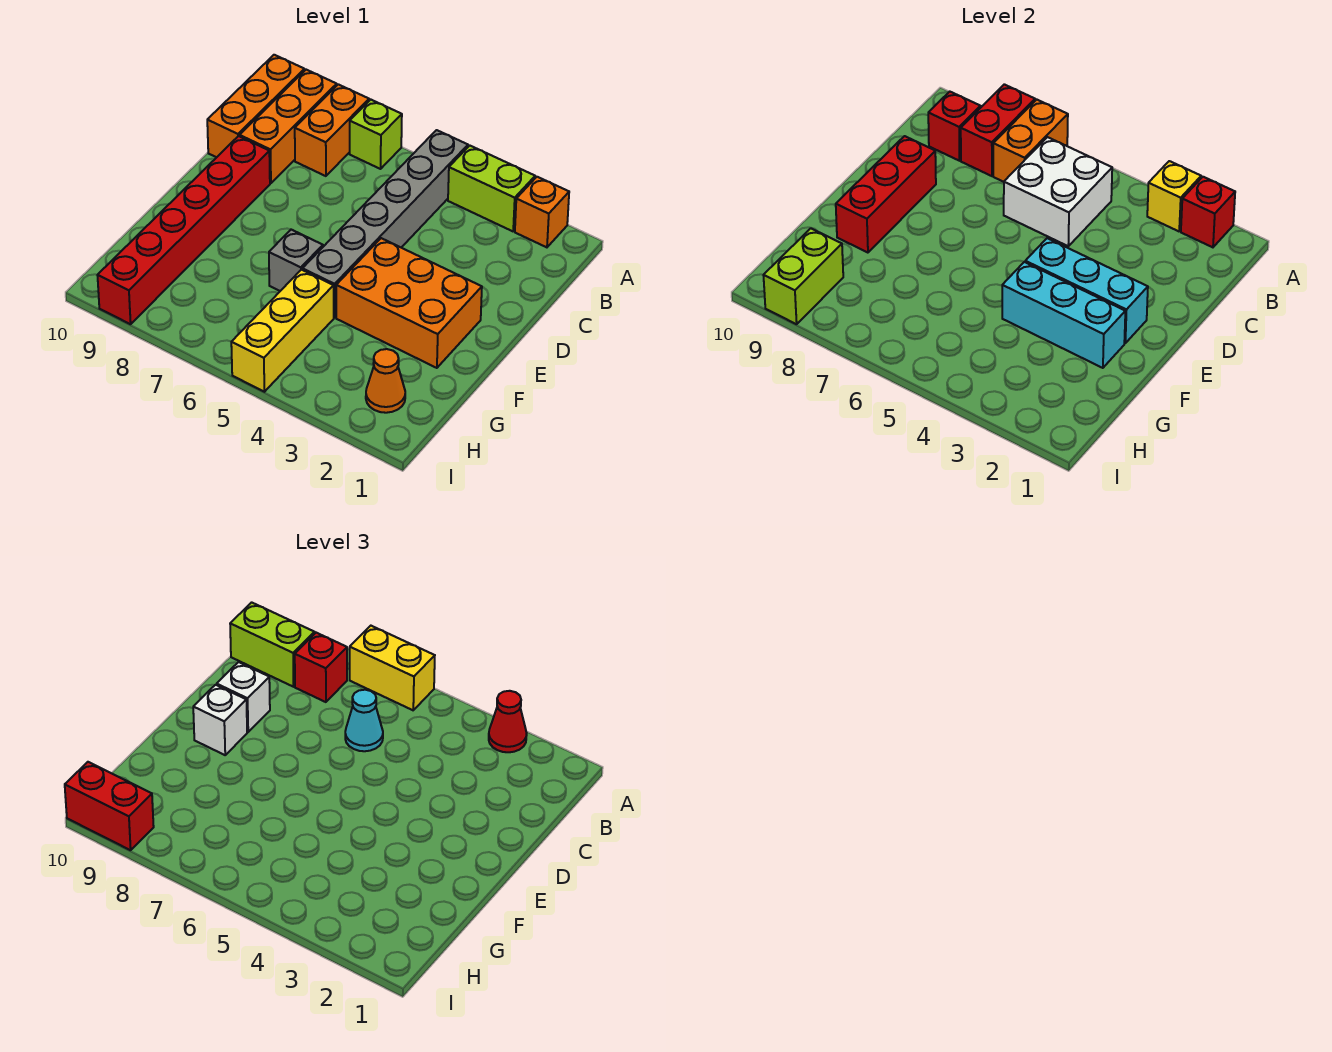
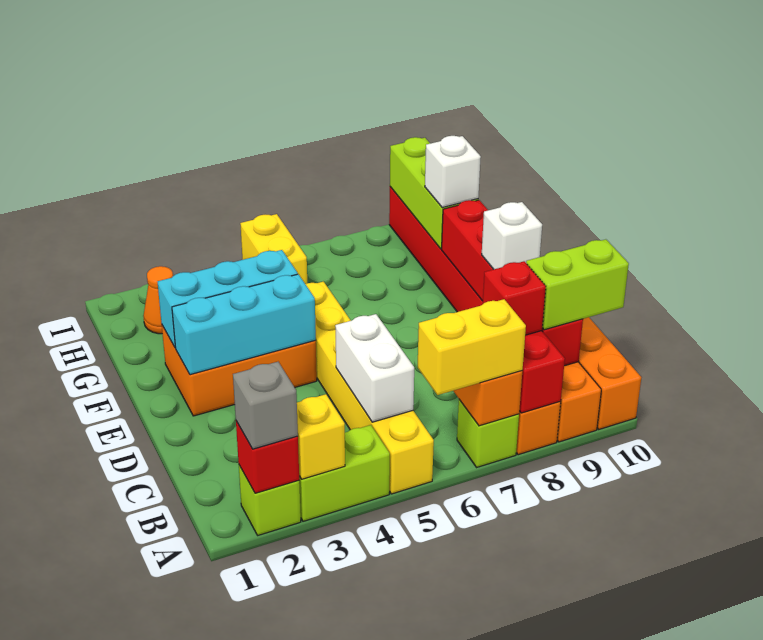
orange 1x1 brick [515,177,569,247] -> lime 1x1 brick [239,465,301,535]
red 1x1 cone [489,691,527,752] -> none
grey 1x6 brick [302,130,468,318] -> yellow 1x6 brick [306,282,434,494]
white 2x2 brick [1004,137,1112,246] -> white 1x2 brick [335,314,414,422]
cyan 1x1 cone [345,690,383,751] -> none
white 1x1 brick [193,685,247,755] -> white 1x1 brick moved to [425,136,481,208]
grey 1x1 brick [269,230,323,291] -> grey 1x1 brick moved to [233,362,298,449]
yellow 1x3 brick [231,270,334,392] -> yellow 1x2 brick [240,214,307,284]
lime 1x2 brick [763,228,843,324] -> lime 1x3 brick [390,137,478,249]
red 1x2 brick [65,762,154,850] -> none

